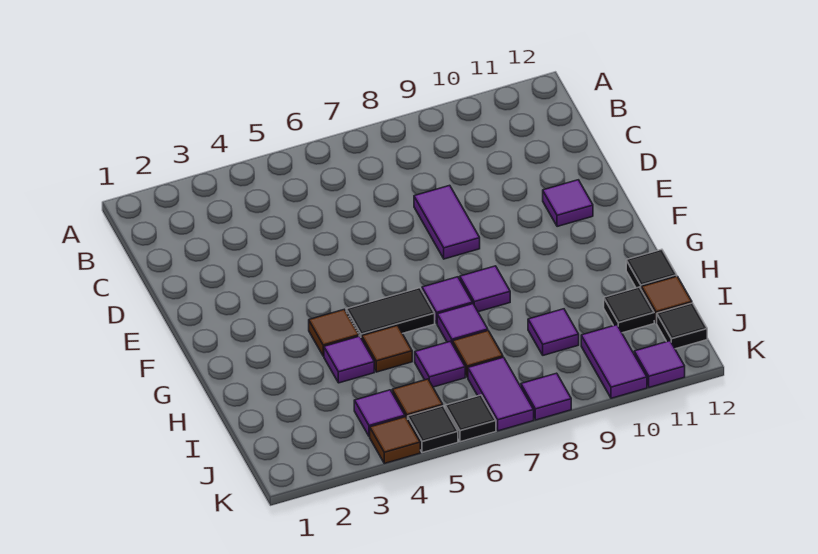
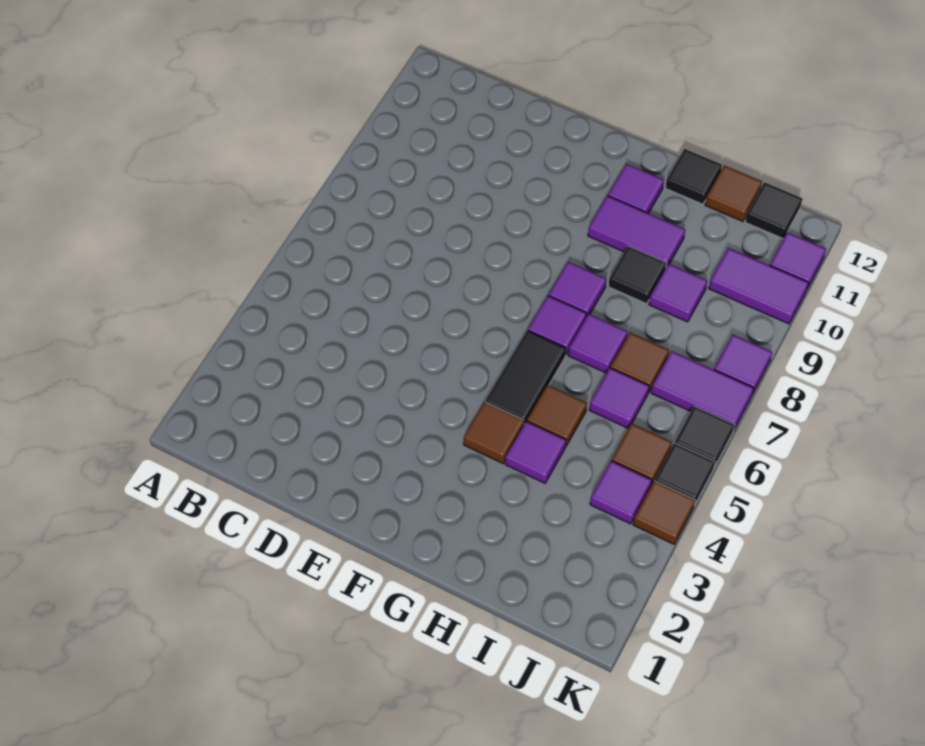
purple 1x2 tile [414,185,480,259] -> purple 1x2 tile moved to [588,196,685,267]
purple 1x1 tile [543,180,593,227] -> purple 1x1 tile moved to [608,164,664,213]
black 1x1 tile [604,287,654,333] -> black 1x1 tile moved to [608,246,666,304]

